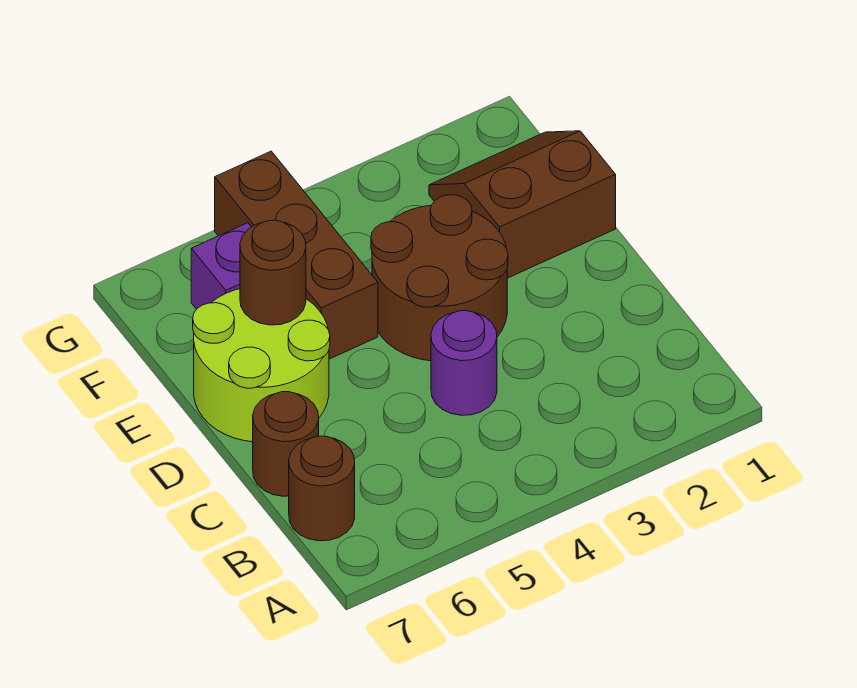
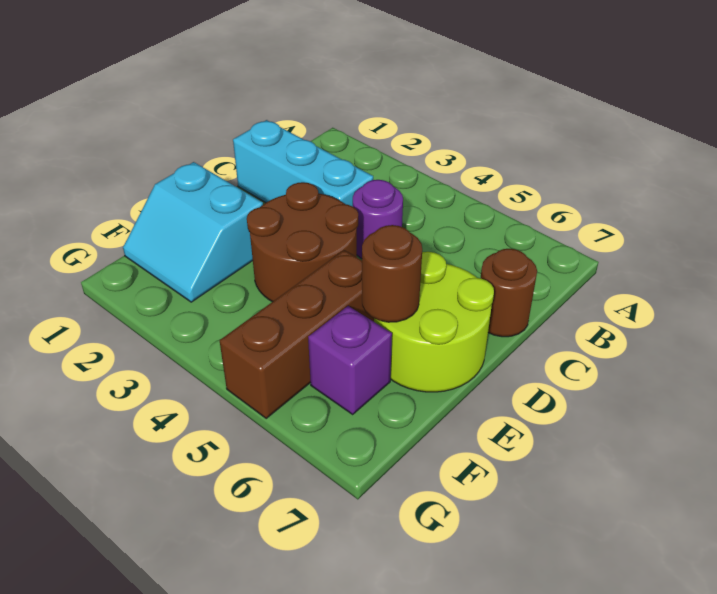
brown 1x1 round brick [289,436,355,541] -> none
none -> cyan 1x3 brick [233,120,373,206]
brown 2x2 slope [429,131,616,278] -> cyan 2x2 slope [123,162,263,302]

